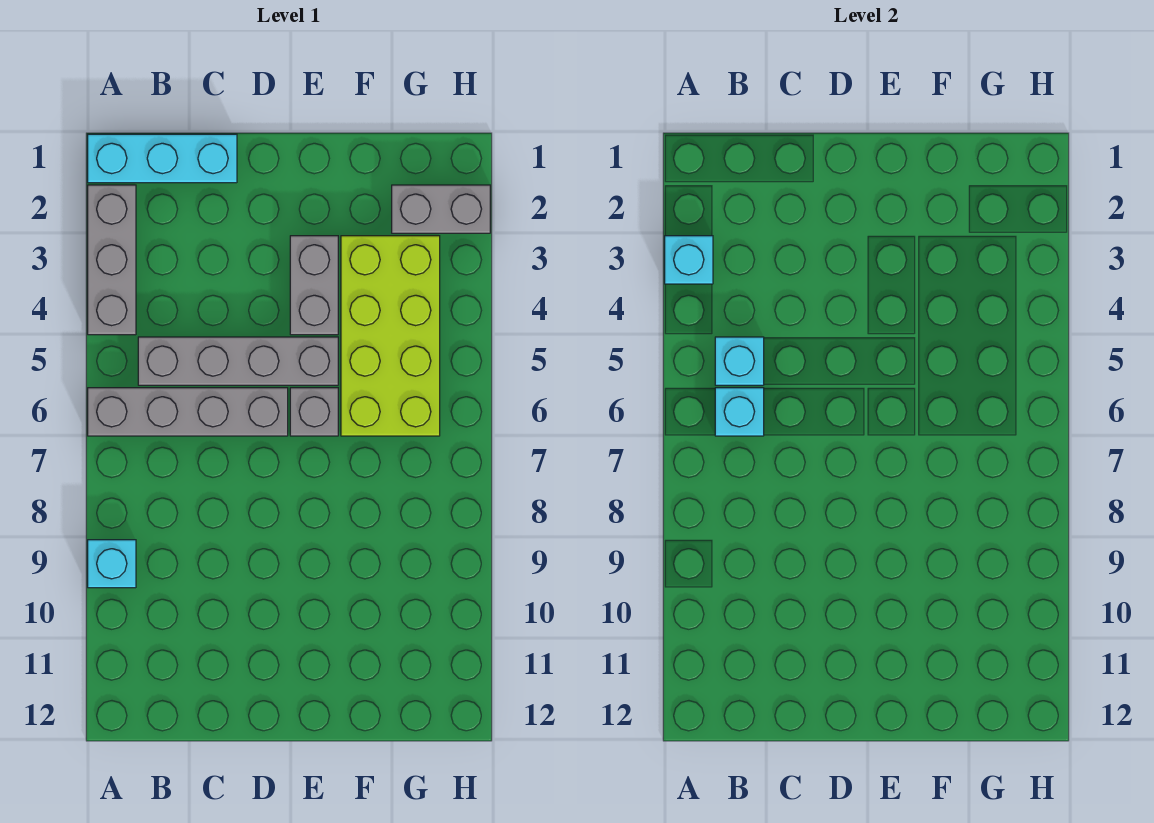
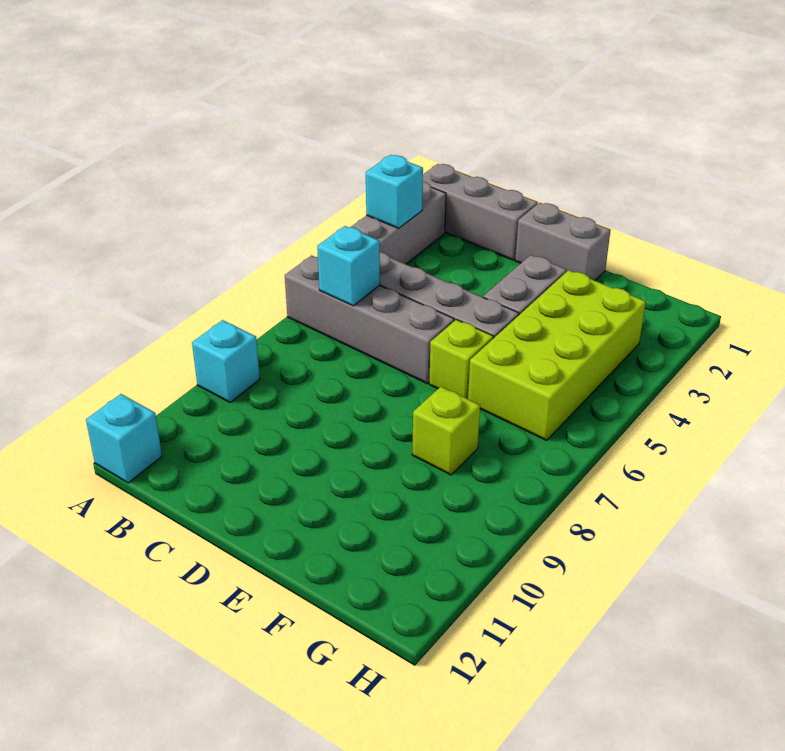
cyan 1x3 brick [88,134,237,183] -> grey 1x3 brick [423,164,538,260]
cyan 1x1 brick [715,337,764,385] -> cyan 1x1 brick moved to [86,394,162,483]
grey 1x1 brick [290,388,338,436] -> lime 1x1 brick [429,320,493,399]
none -> lime 1x1 brick [412,387,480,475]
grey 1x2 brick [392,185,490,233] -> grey 1x2 brick moved to [515,203,611,281]

